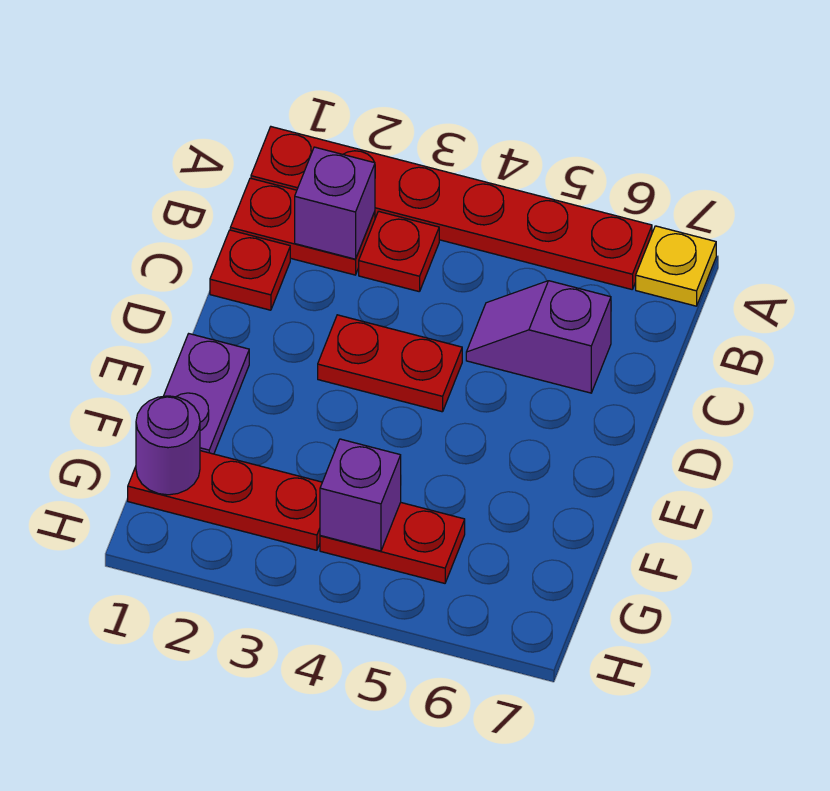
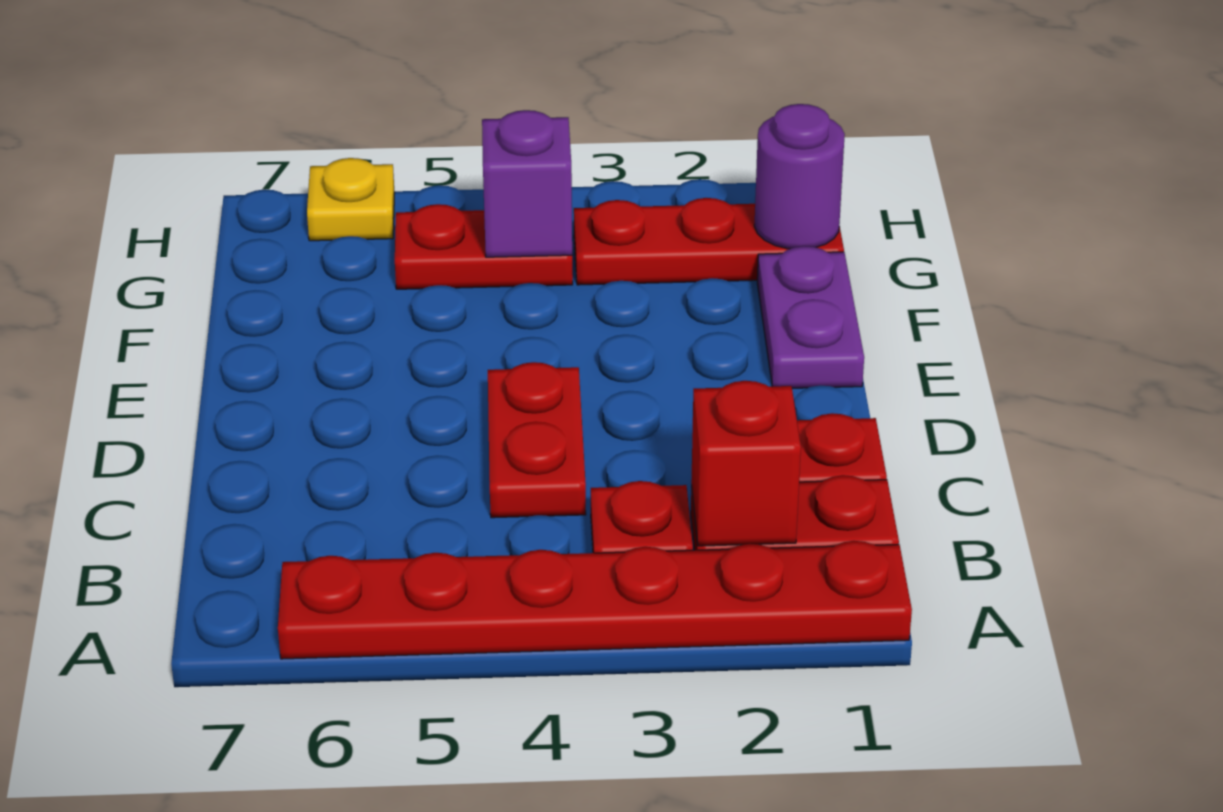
yellow 1x1 plate [636,226,716,306] -> yellow 1x1 plate moved to [307,158,395,241]
purple 1x1 brick [295,147,375,259] -> red 1x1 brick [691,381,801,546]
purple 1x2 slope [466,281,611,393] -> none
red 1x2 plate [318,315,462,412] -> red 1x2 plate turned to [488,362,586,518]

